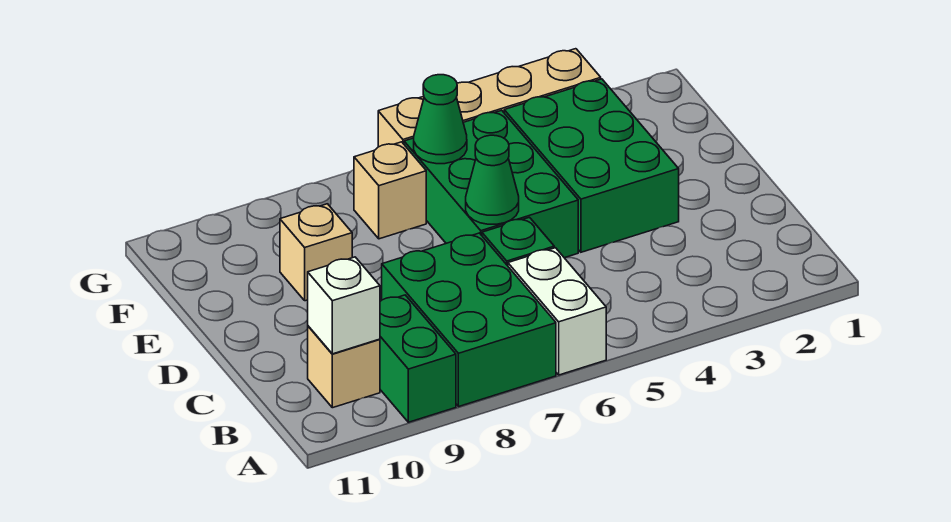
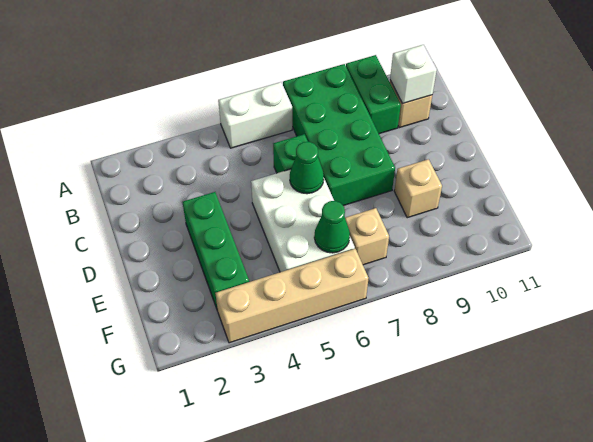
white 1x2 brick [508,248,606,375] -> white 1x2 brick turned to [218,82,292,148]
green 2x3 brick [382,233,556,407] -> green 2x4 brick [283,64,395,206]
green 2x3 brick [504,79,679,252] -> green 1x3 brick [183,192,249,311]
green 2x3 brick [404,110,578,258] -> white 2x3 brick [251,169,355,272]

